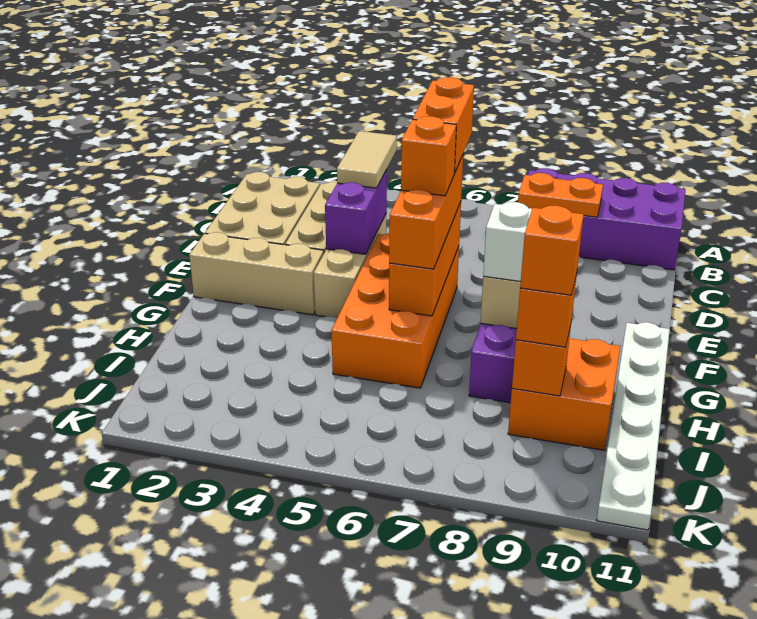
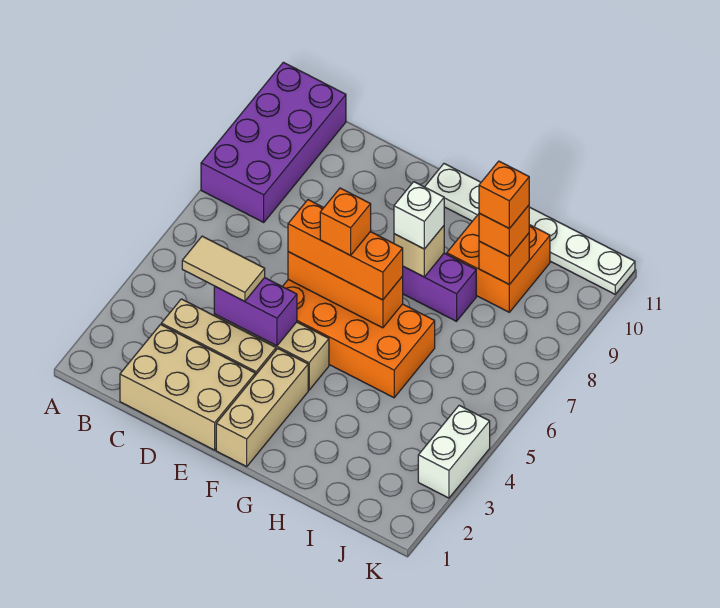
orange 1x2 plate [518,173,603,217] -> none
orange 1x2 brick [413,77,474,173] -> none
none -> white 1x2 brick [418,405,490,498]

